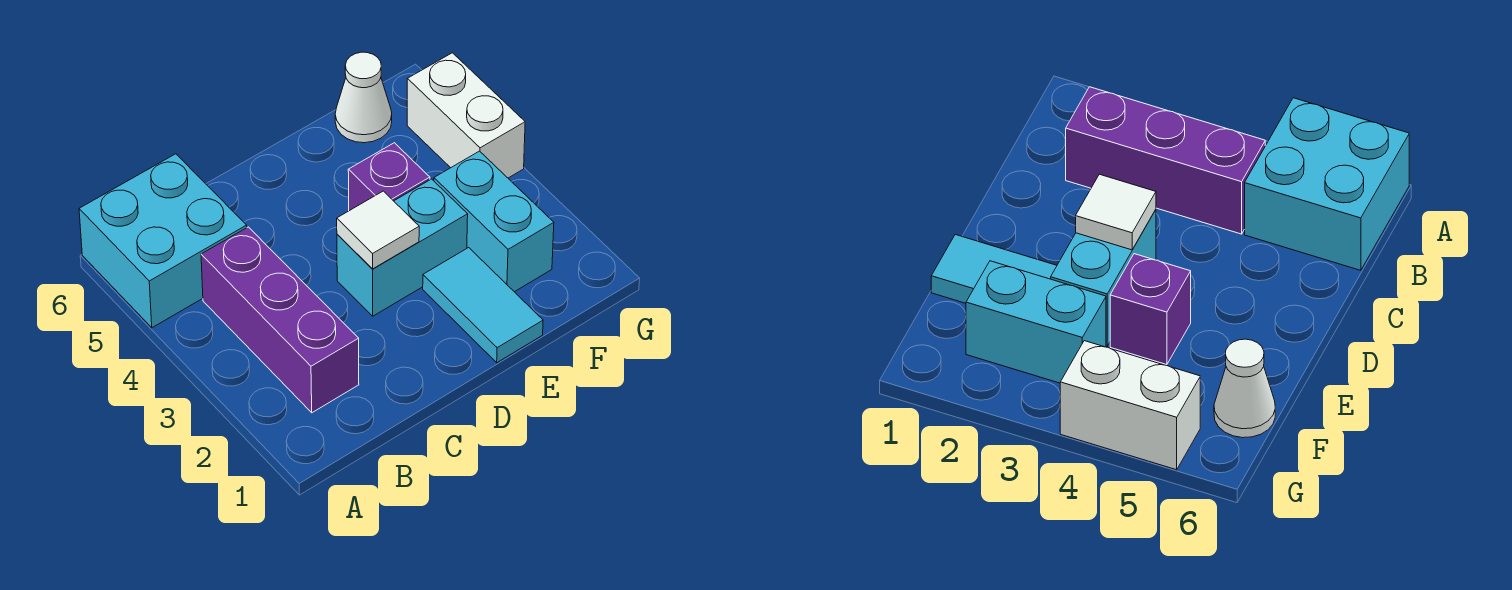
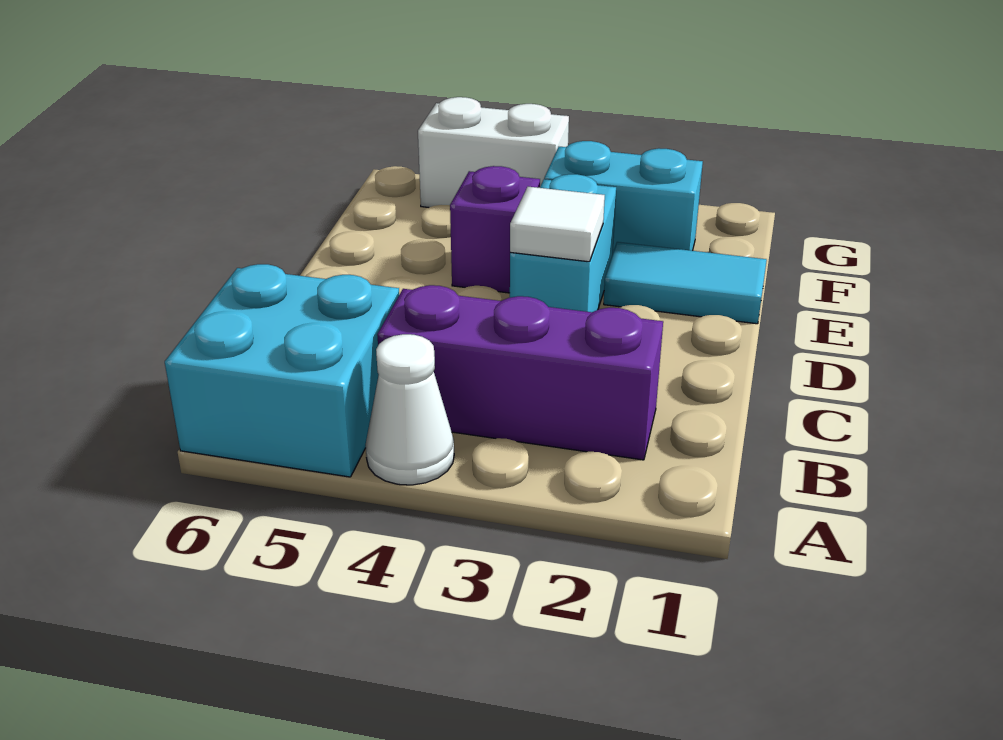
white 1x1 cone [335,52,392,143] -> white 1x1 cone moved to [366,334,454,485]

